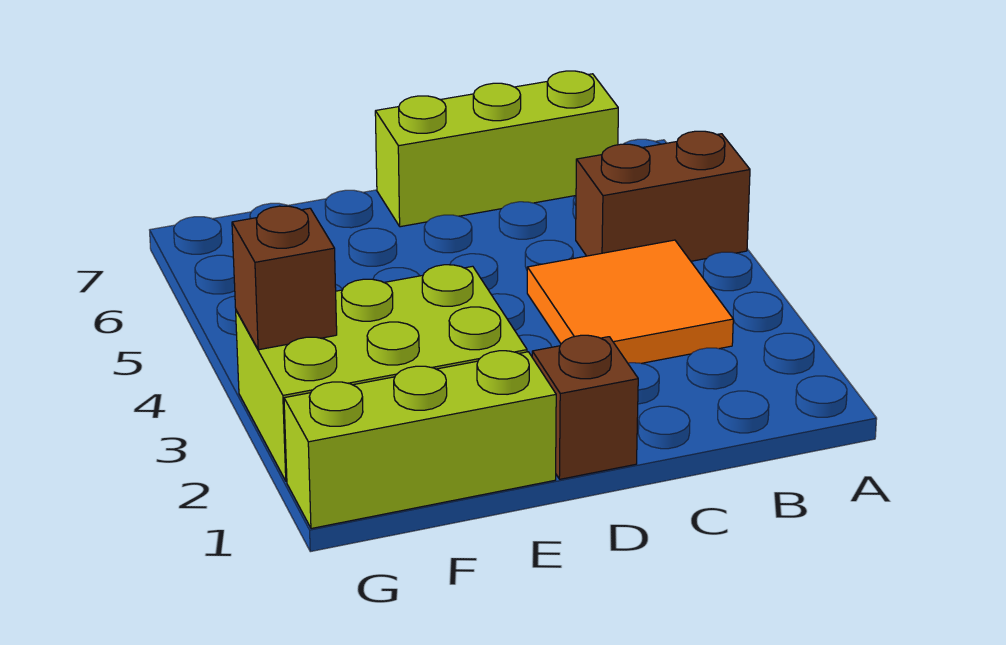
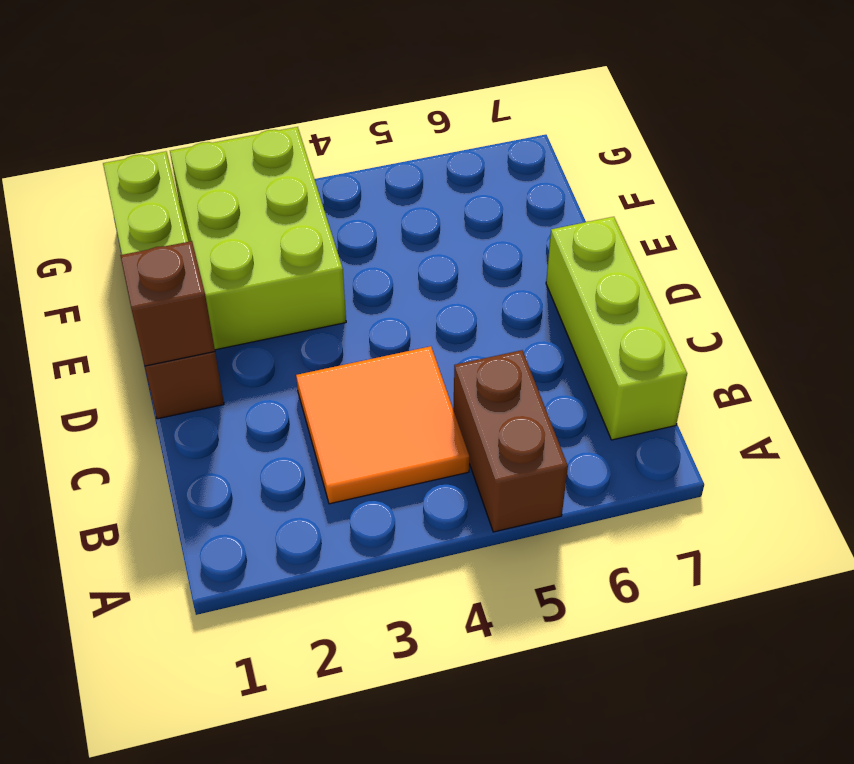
brown 1x1 brick [232,206,337,350] -> brown 1x1 brick moved to [120,241,215,366]

